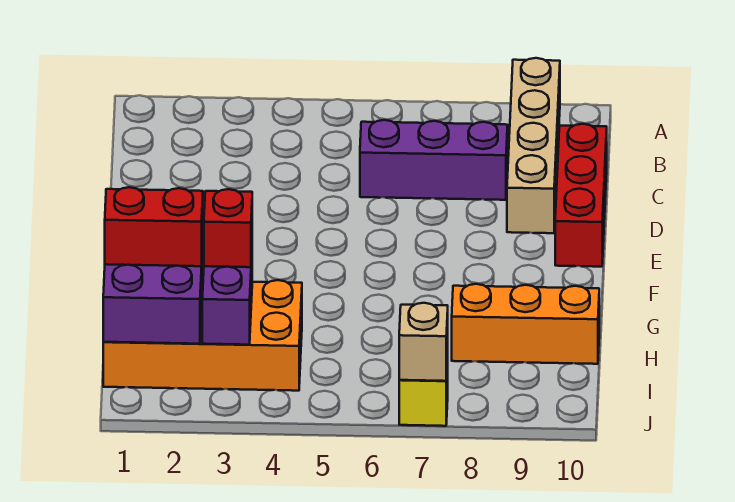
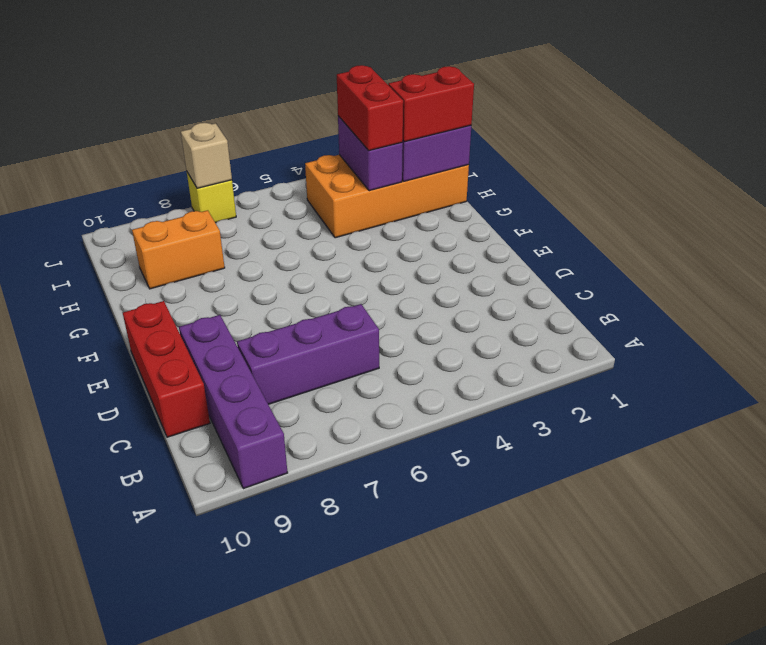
tan 1x4 brick [507,58,560,233] -> purple 1x4 brick [179,315,288,489]
red 1x1 brick [204,189,252,267] -> red 1x2 brick [337,65,403,151]
orange 1x3 brick [452,284,599,364] -> orange 1x2 brick [132,210,225,289]

